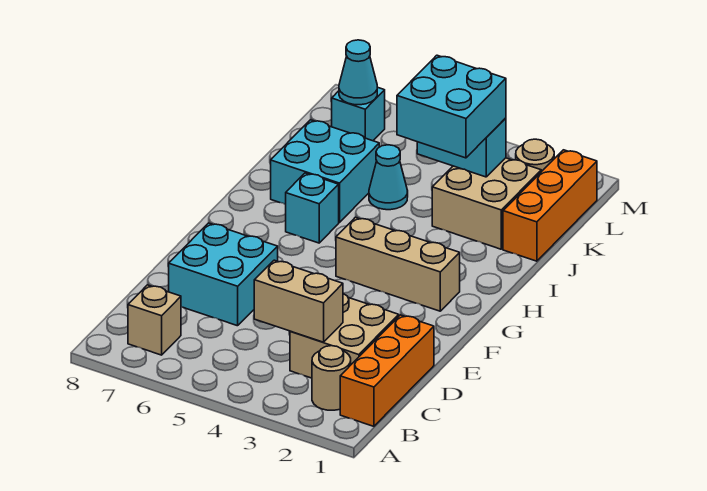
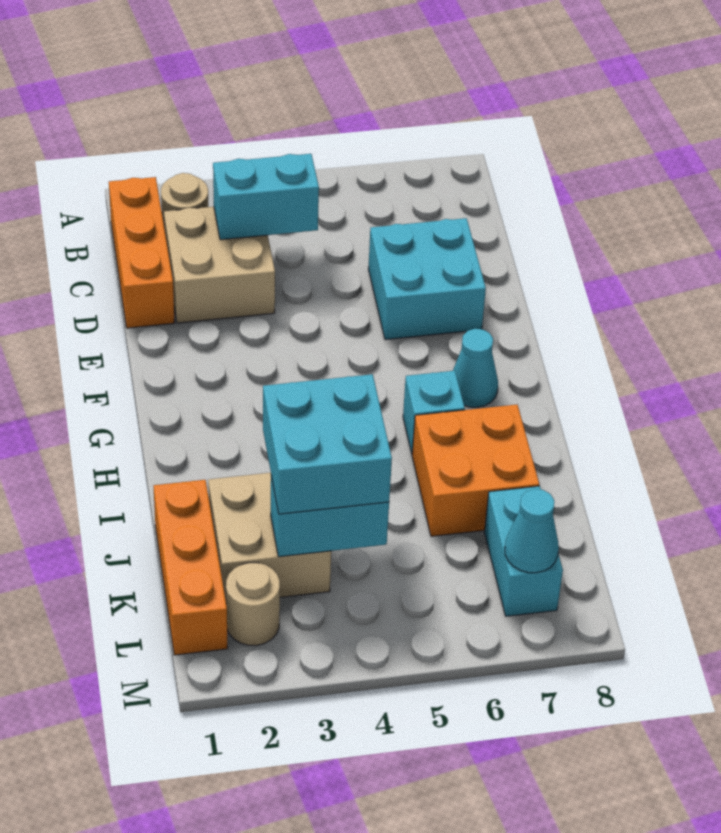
tan 1x1 brick [128,285,181,355] -> none
tan 1x2 brick [254,260,343,342] -> cyan 1x2 brick [213,154,319,240]
tan 1x3 brick [336,217,460,311] -> none
cyan 2x2 brick [271,120,379,222] -> orange 2x2 brick [412,405,539,536]
cyan 1x1 cone [369,145,408,210] -> cyan 1x1 cone moved to [453,329,498,407]
cyan 1x1 brick [332,87,385,141] -> cyan 1x2 brick [484,486,563,616]

